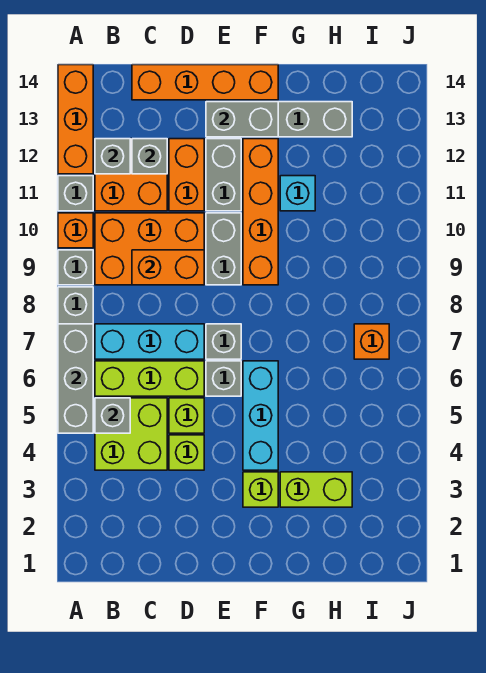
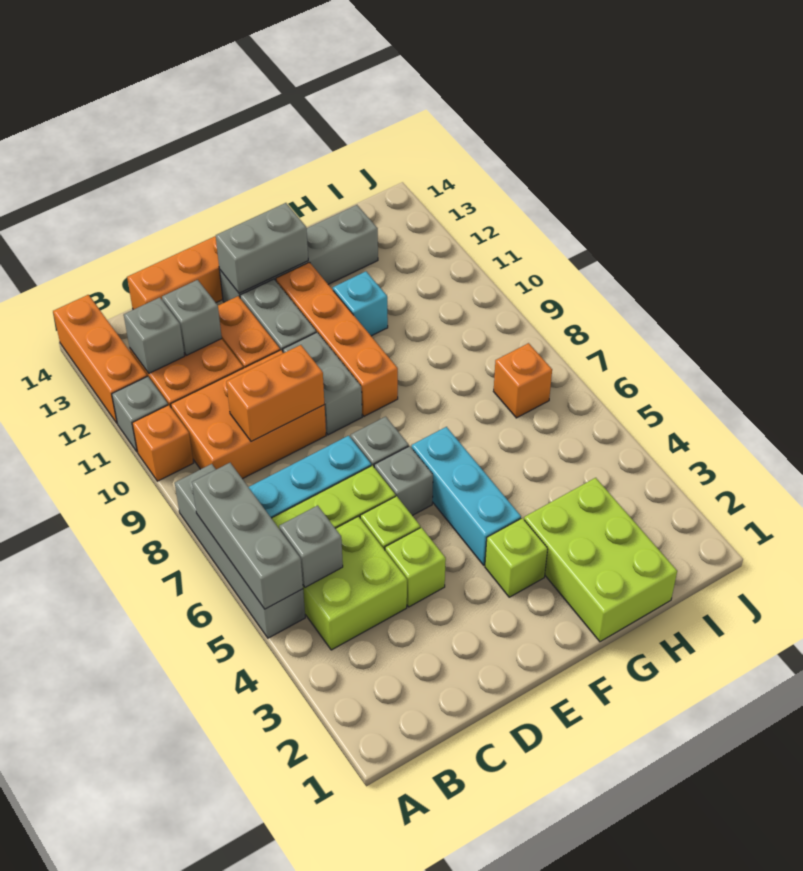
grey 1x1 brick [58,250,93,285] -> none
lime 1x2 brick [280,472,352,507] -> lime 2x3 brick [524,478,677,642]

